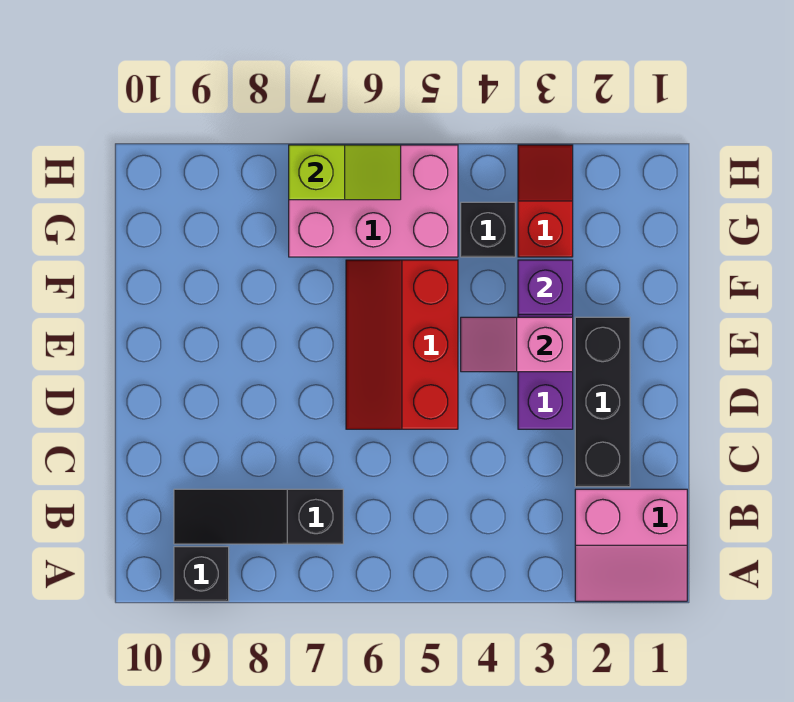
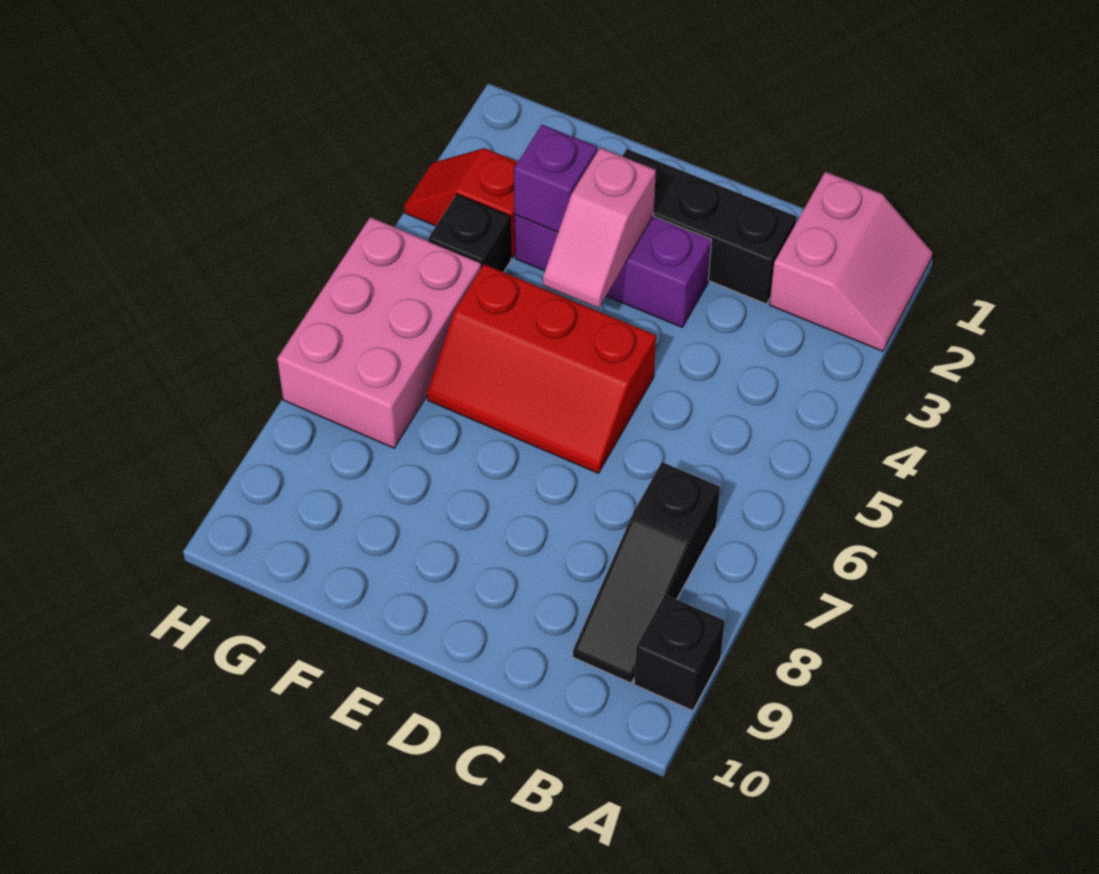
lime 1x2 slope [289,145,401,200] -> none

